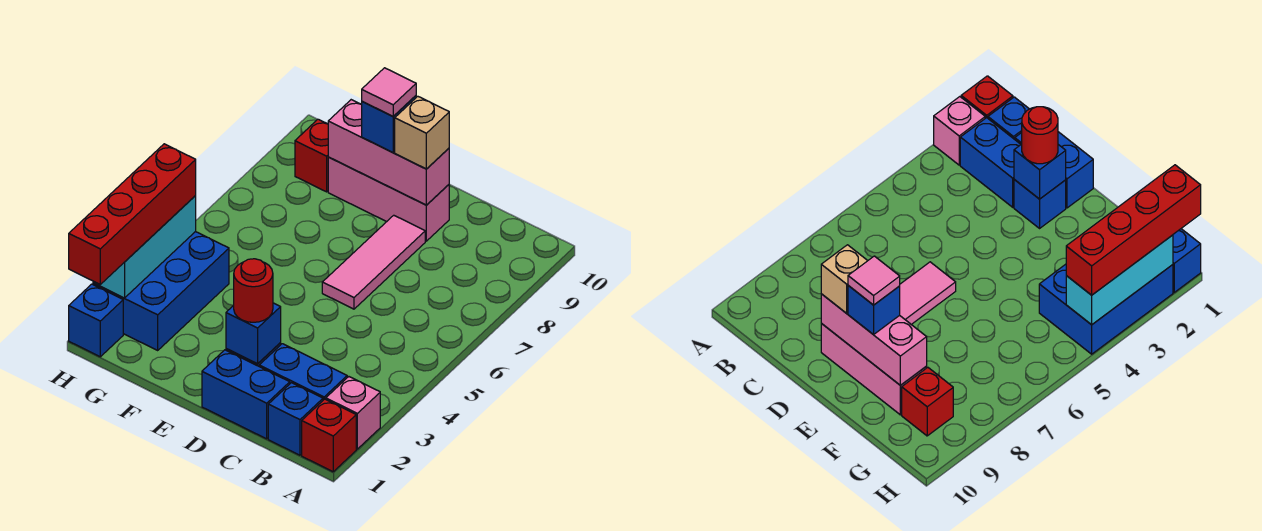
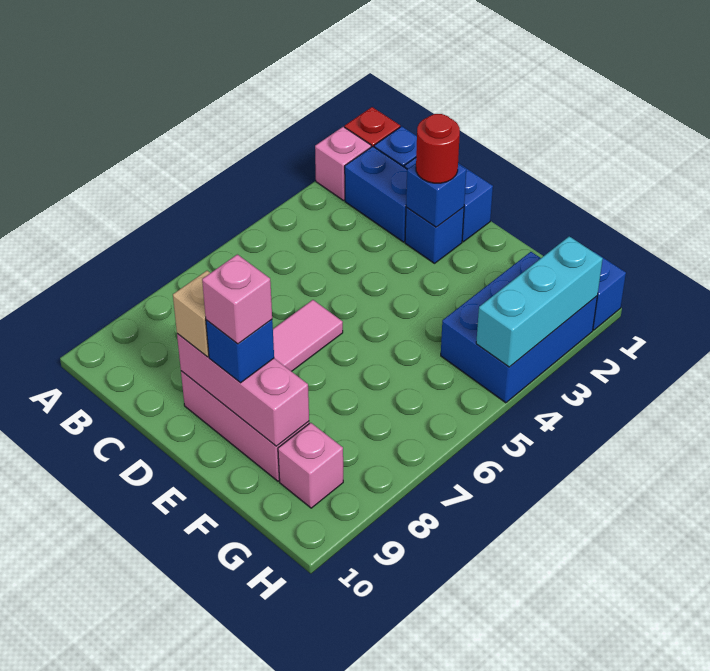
pink 1x1 tile [362,68,416,116] -> pink 1x1 brick [202,254,272,344]
red 1x1 brick [295,119,328,192] -> pink 1x1 brick [278,423,343,508]
red 1x4 brick [69,144,196,284] -> none

